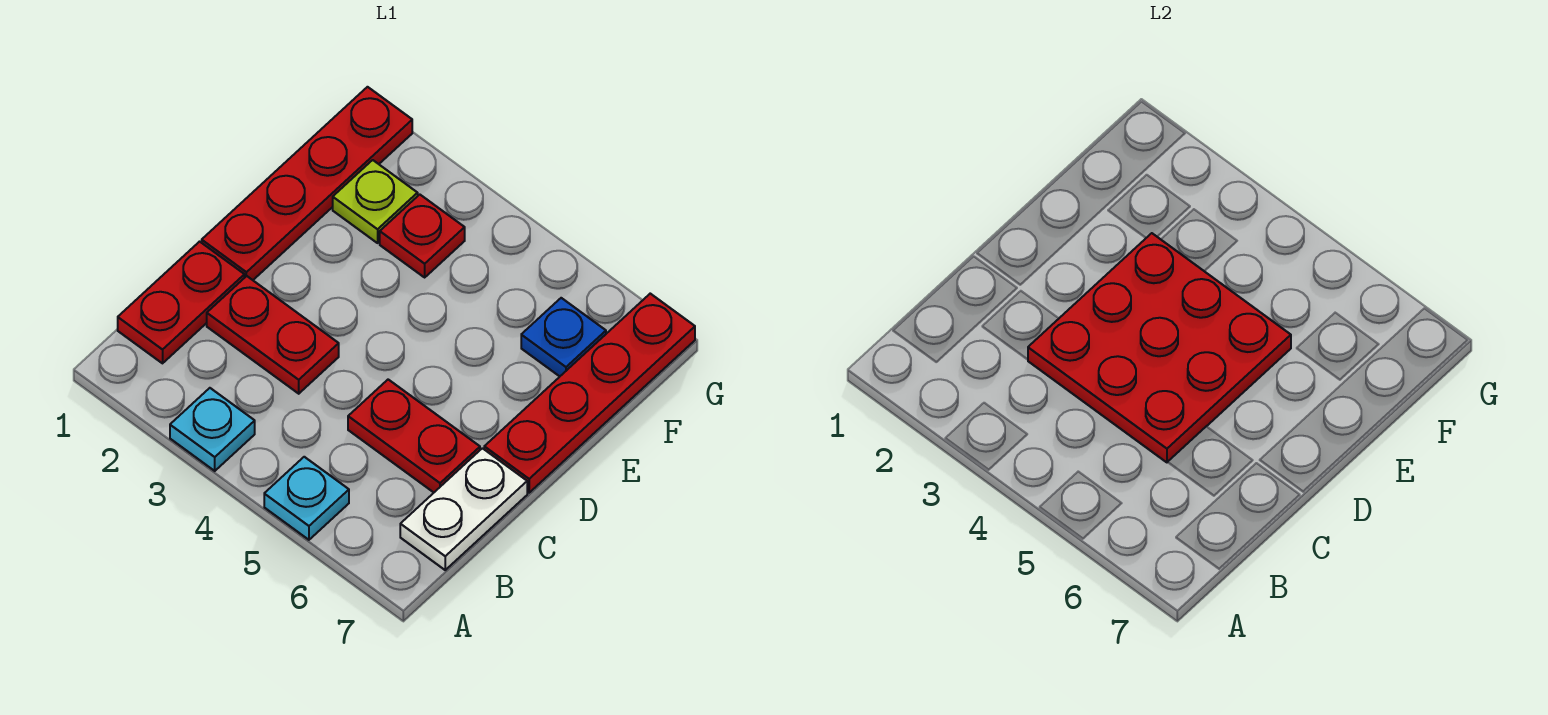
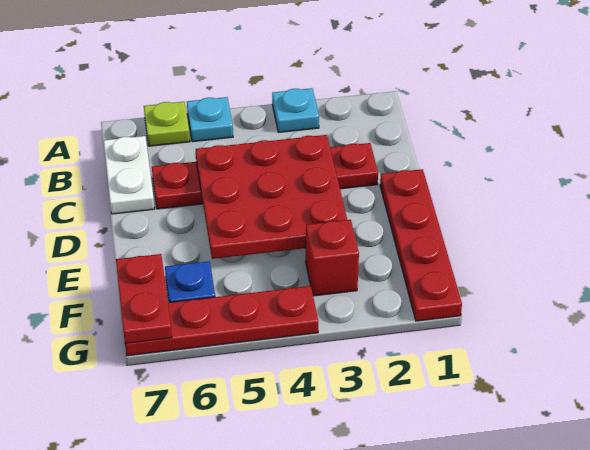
red 1x2 plate [118,242,244,363] -> red 1x2 plate moved to [116,254,172,343]
red 1x4 plate [484,294,695,493] -> red 1x4 plate turned to [125,286,318,356]
lime 1x1 plate [333,160,418,243] -> lime 1x1 plate moved to [144,102,190,146]
red 1x1 plate [380,195,465,277] -> red 1x1 brick [306,220,359,296]

